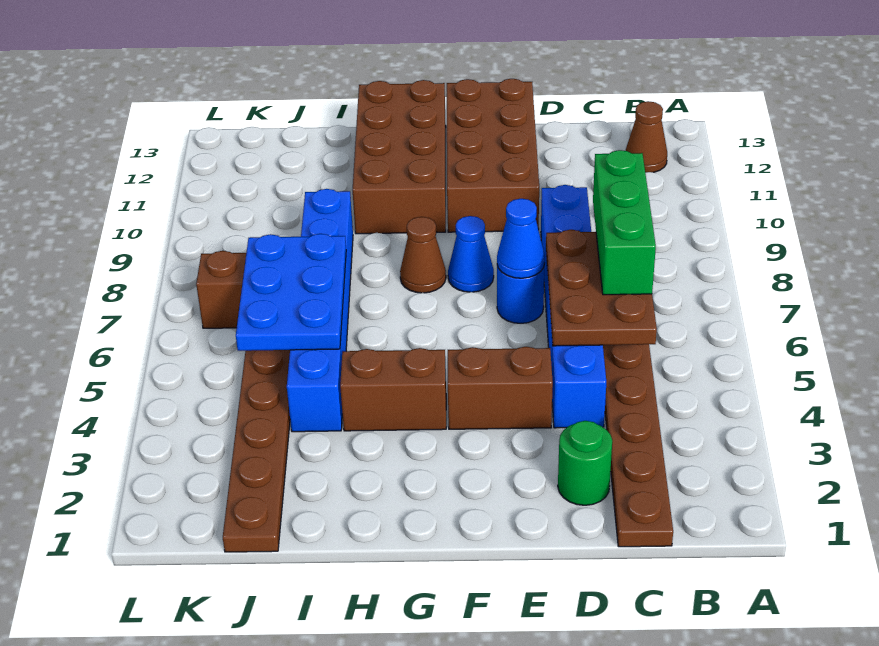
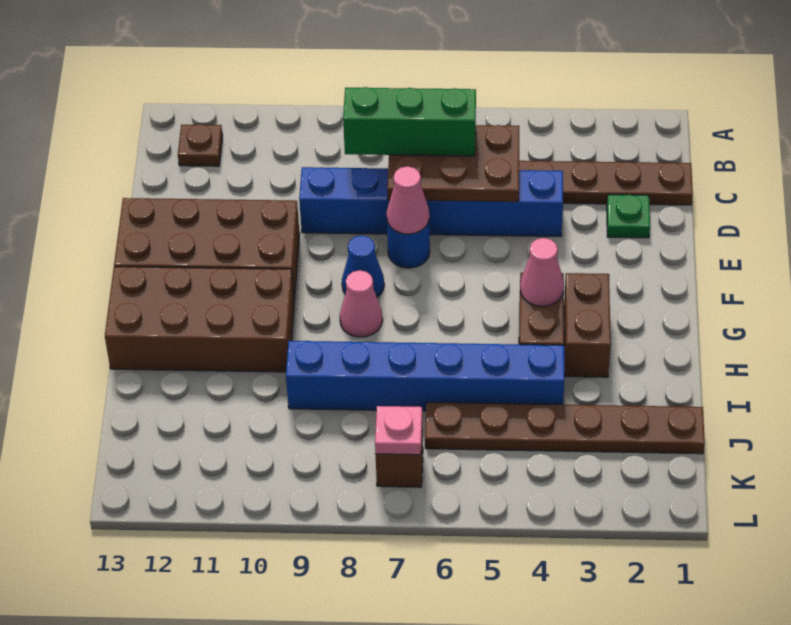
brown 1x1 cone [626,101,667,173] -> brown 1x1 plate [178,124,223,166]
green 1x1 round brick [558,421,612,505] -> green 1x1 plate [607,195,650,238]
brown 1x2 brick [448,347,553,429] -> brown 1x2 brick moved to [564,273,611,377]
blue 1x1 cone [497,199,545,278] -> pink 1x1 cone [387,166,429,234]
none -> pink 1x1 cone [520,238,564,306]
brown 1x1 cone [400,217,446,293] -> pink 1x1 cone [340,270,383,337]
blue 2x3 plate [236,234,346,351] -> none
none -> pink 1x1 plate [375,406,422,455]

